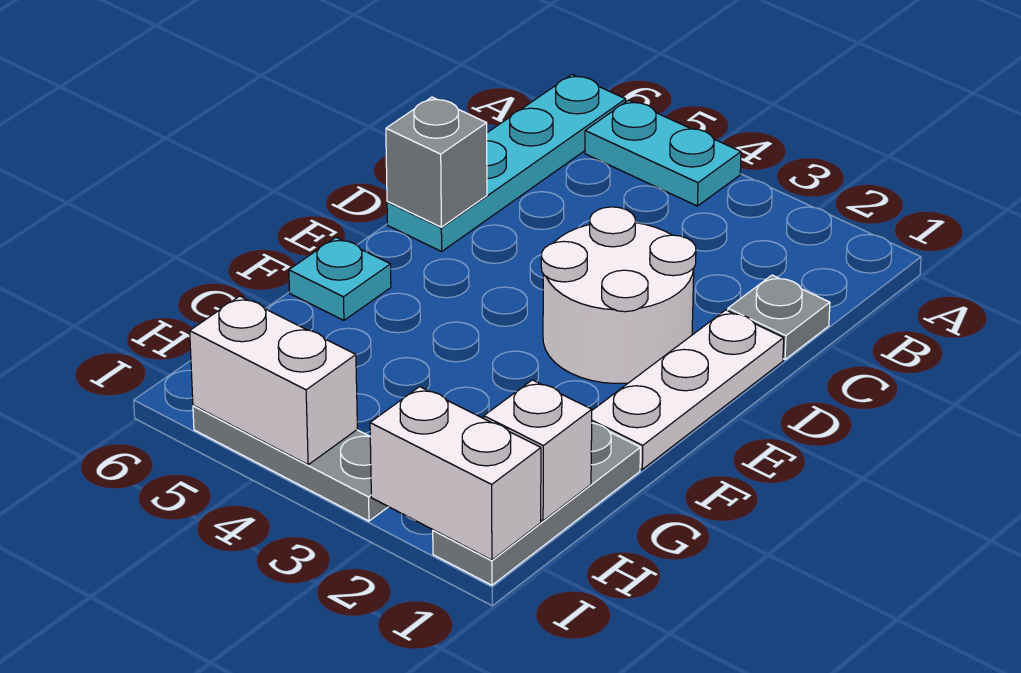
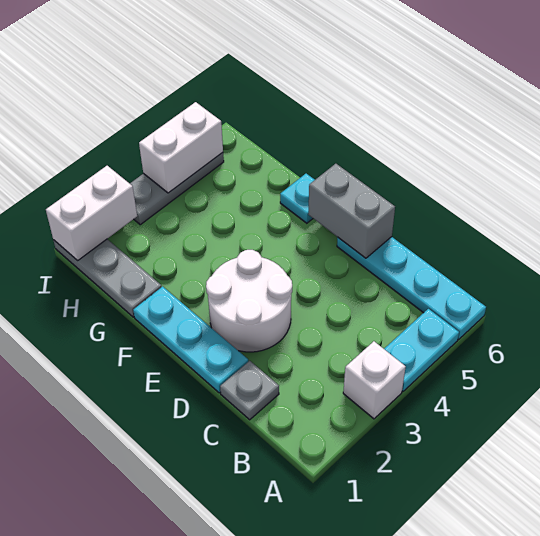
white 1x3 plate [592,310,784,469] -> cyan 1x3 plate [133,286,248,393]
grey 1x1 brick [386,97,487,227] -> grey 1x2 brick [308,164,395,258]
white 1x1 brick [484,380,592,521] -> white 1x1 brick moved to [343,341,406,419]

